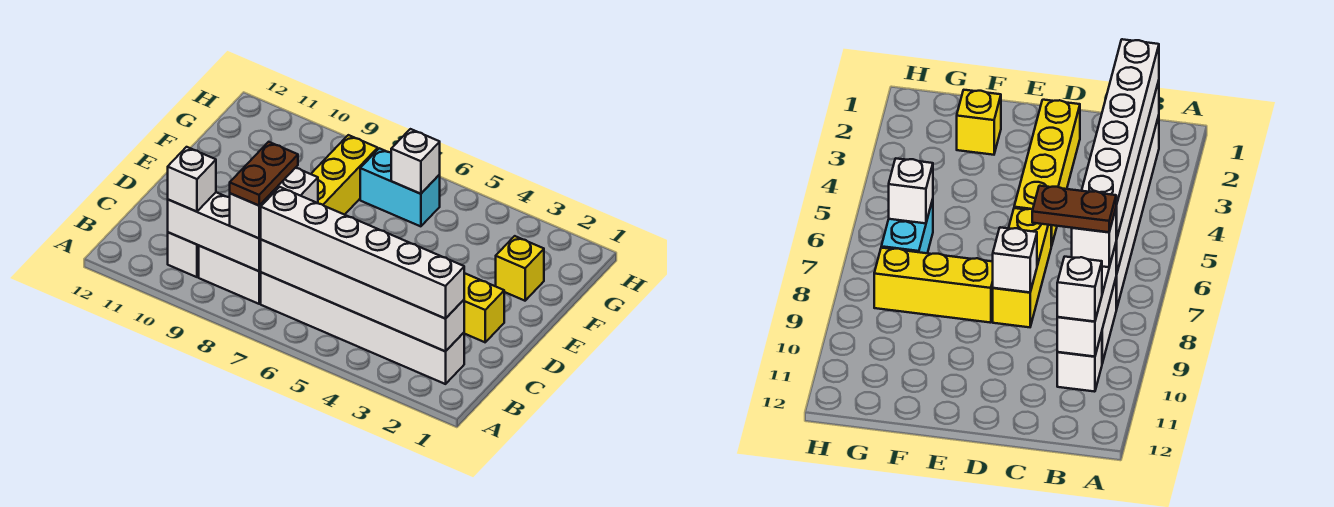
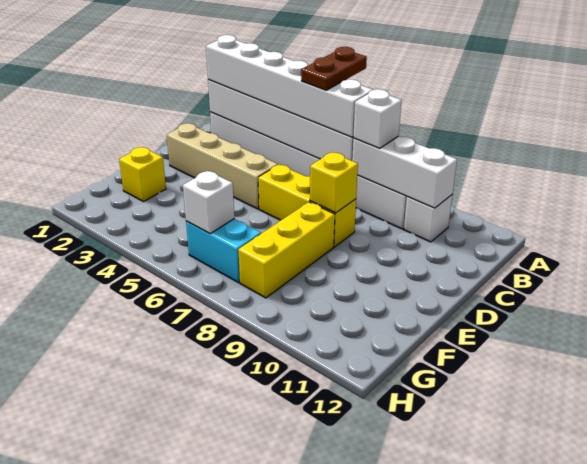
brown 1x2 plate [230,142,298,205] -> brown 1x2 plate moved to [301,47,367,90]
white 1x1 brick [168,147,216,212] -> none
yellow 1x4 brick [464,273,504,342] -> tan 1x4 brick [167,123,278,209]
white 1x1 brick [278,168,318,203] -> yellow 1x1 brick [310,152,358,213]

